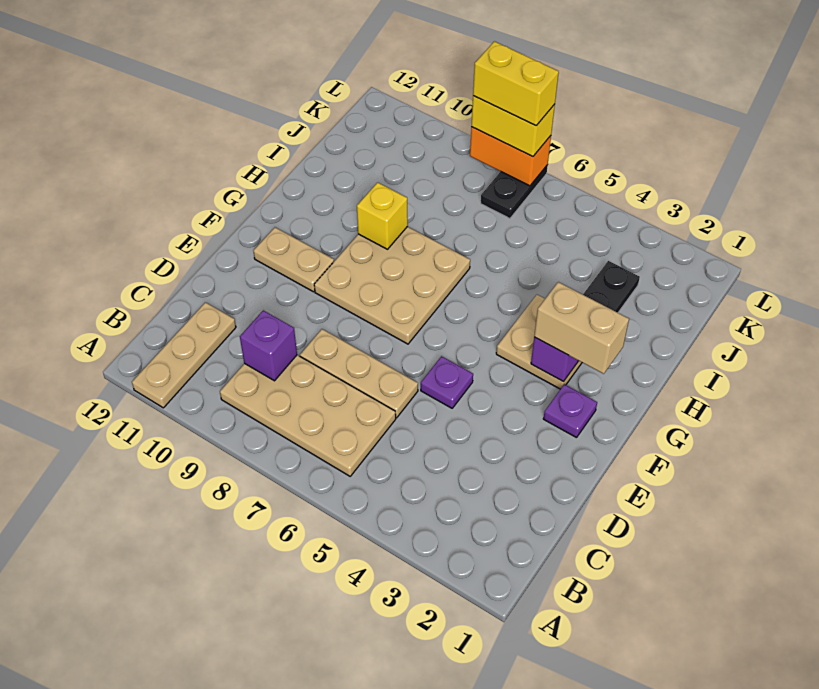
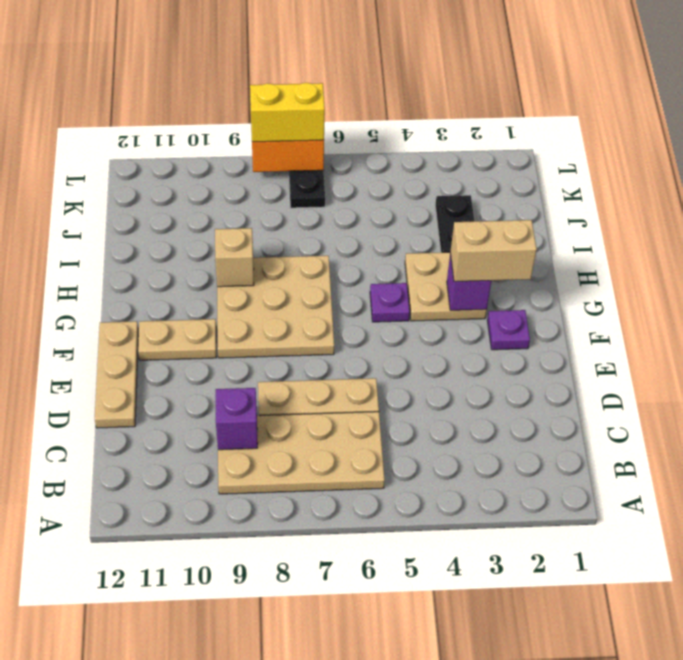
tan 1x3 plate [132,302,236,408] -> tan 1x3 plate moved to [95,321,138,428]
purple 1x1 plate [421,356,473,408] -> purple 1x1 plate moved to [370,283,410,322]
yellow 1x1 brick [357,182,408,249] -> tan 1x1 brick [215,228,254,287]
yellow 1x2 brick [473,41,559,126] -> none

